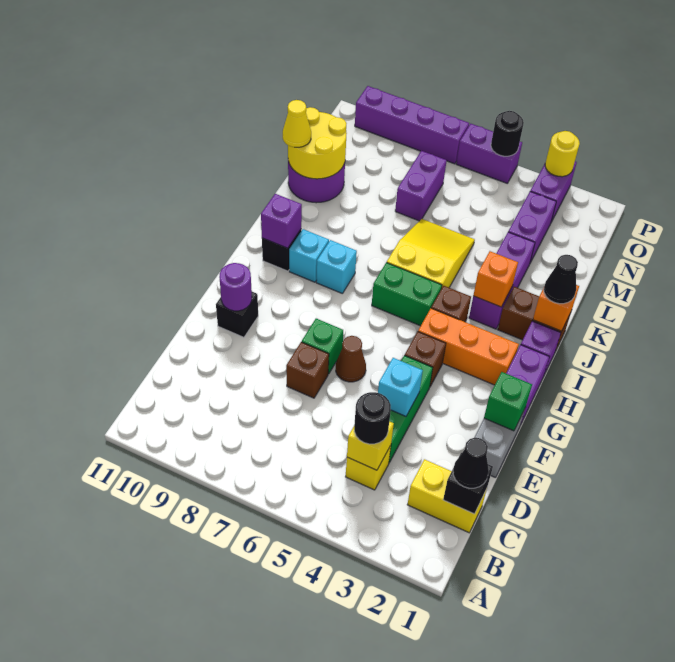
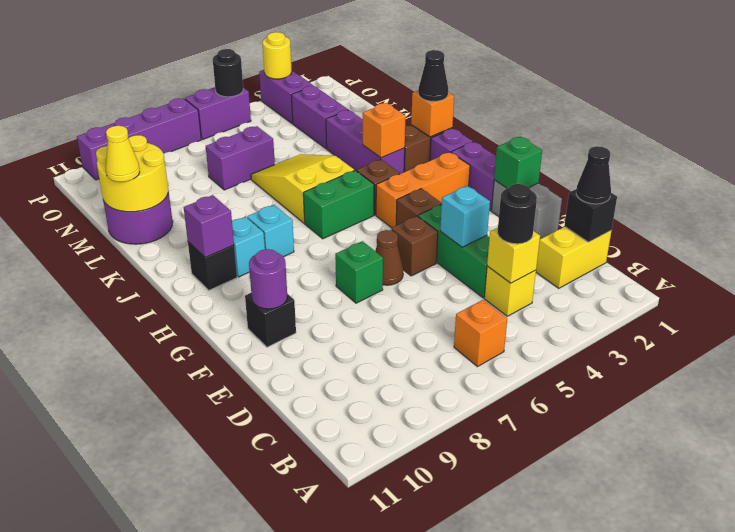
none -> orange 1x1 brick [454,300,507,367]
brown 1x1 brick [286,342,329,398] -> brown 1x1 brick moved to [391,216,438,276]
purple 1x2 brick [395,151,447,221] -> purple 1x2 brick turned to [206,126,275,190]

